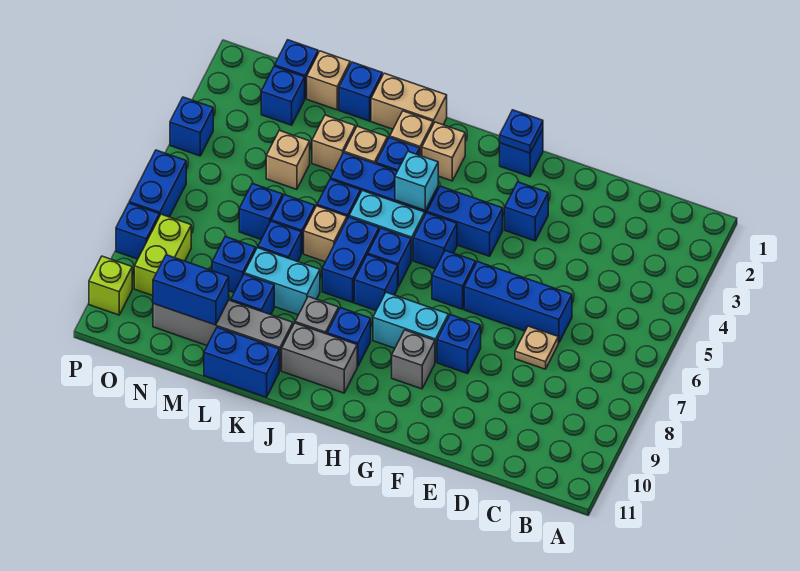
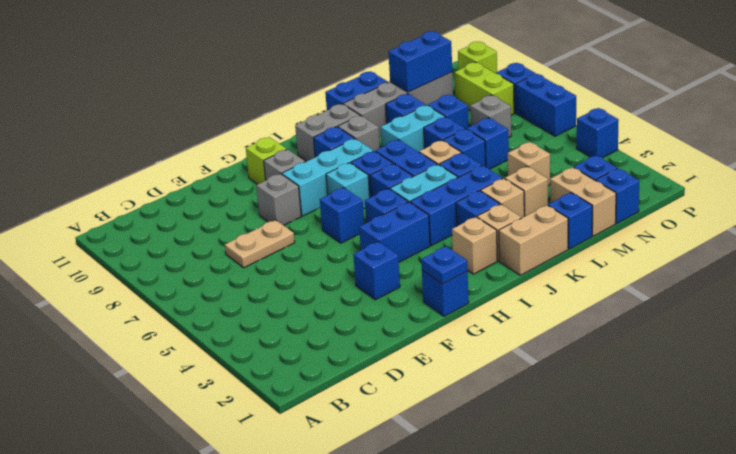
blue 1x3 brick [464,261,572,343] -> none
tan 1x1 plate [515,326,558,369] -> tan 1x2 plate [225,220,295,268]
blue 1x1 brick [437,314,481,373] -> grey 1x1 brick [256,174,301,225]
cyan 1x2 brick [373,292,449,362] -> cyan 1x3 brick [282,139,373,216]
none -> lime 1x1 brick [246,137,287,184]
cyan 1x1 brick [395,152,438,210] -> cyan 1x1 brick moved to [326,163,370,209]
tan 1x1 brick [307,51,350,110] -> tan 1x2 brick [550,167,616,236]
none -> grey 1x1 brick [470,95,511,138]

